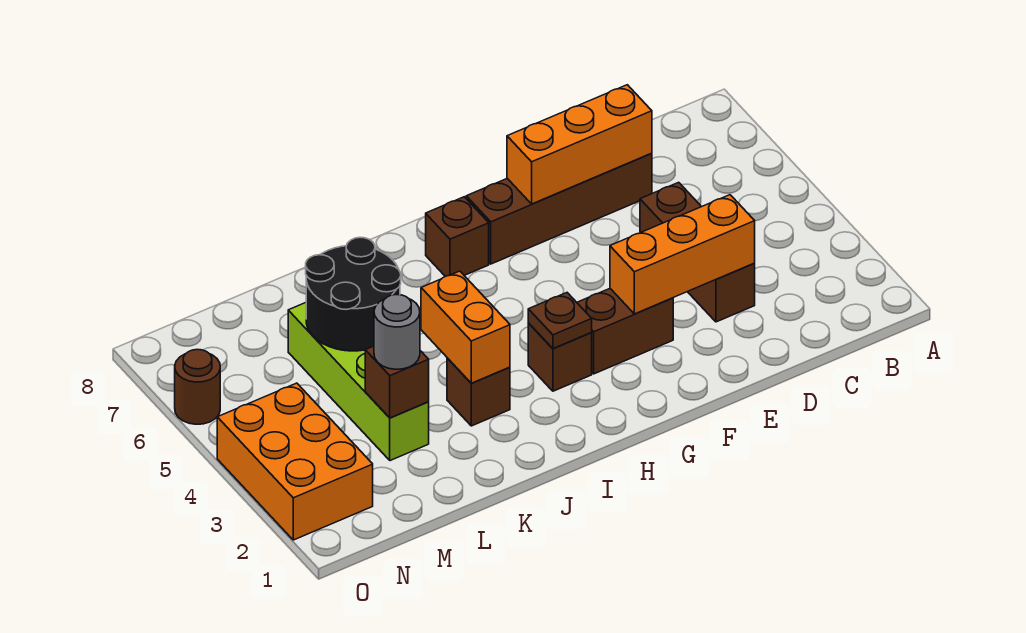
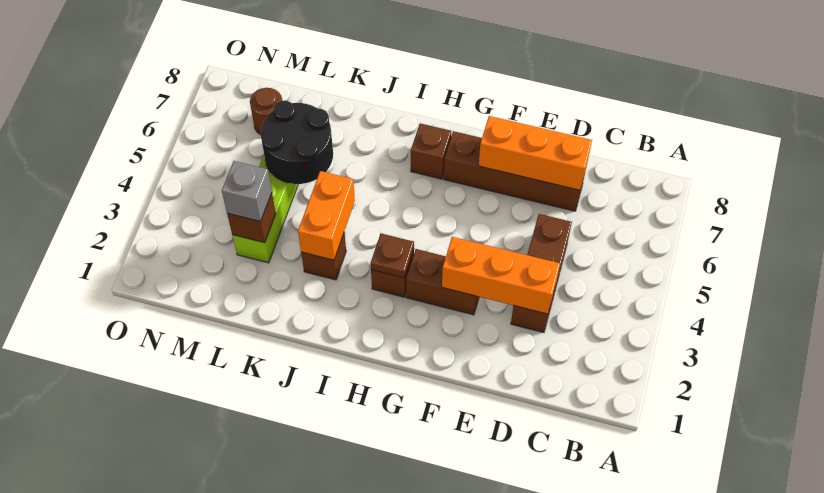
grey 1x1 round brick [374,295,420,369] -> grey 1x1 brick [222,161,272,222]
orange 2x3 brick [217,383,373,540] -> none
brown 1x1 round brick [175,350,220,424] -> brown 1x1 round brick moved to [250,88,282,135]

